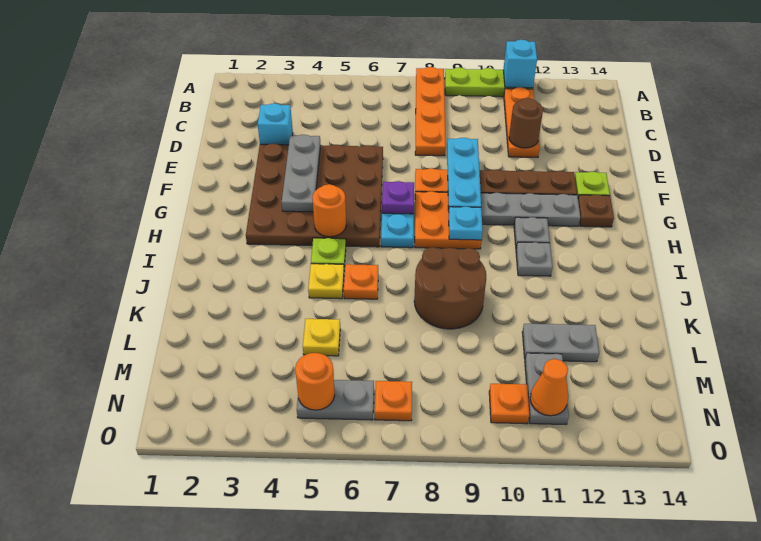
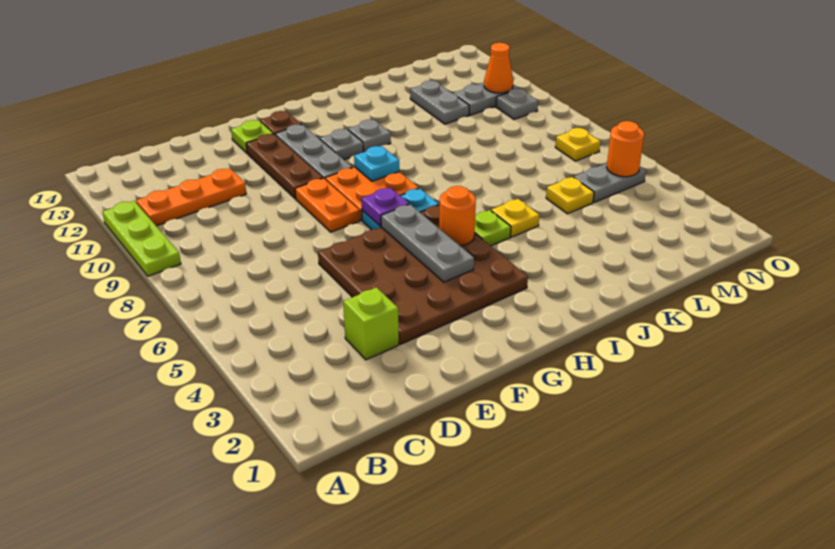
orange 1x4 plate [415,67,446,156] -> none
cyan 1x1 brick [503,40,537,88] -> none
cyan 1x1 brick [258,103,293,145] -> lime 1x1 brick [343,287,399,360]
brown 1x1 round brick [509,98,543,148] -> none
grey 1x3 plate [282,135,321,212] -> grey 1x3 plate turned to [381,204,474,282]
cyan 1x3 plate [447,138,481,211] -> none
orange 1x1 plate [344,264,378,299] -> none
brown 2x2 round brick [414,247,486,329] -> none
grey 1x2 plate [297,380,374,420] -> grey 1x2 plate turned to [574,163,646,202]
orange 1x1 plate [375,381,412,421] -> yellow 1x1 plate [555,128,600,161]
orange 1x1 plate [489,384,529,424] -> grey 1x1 plate [496,88,538,120]

